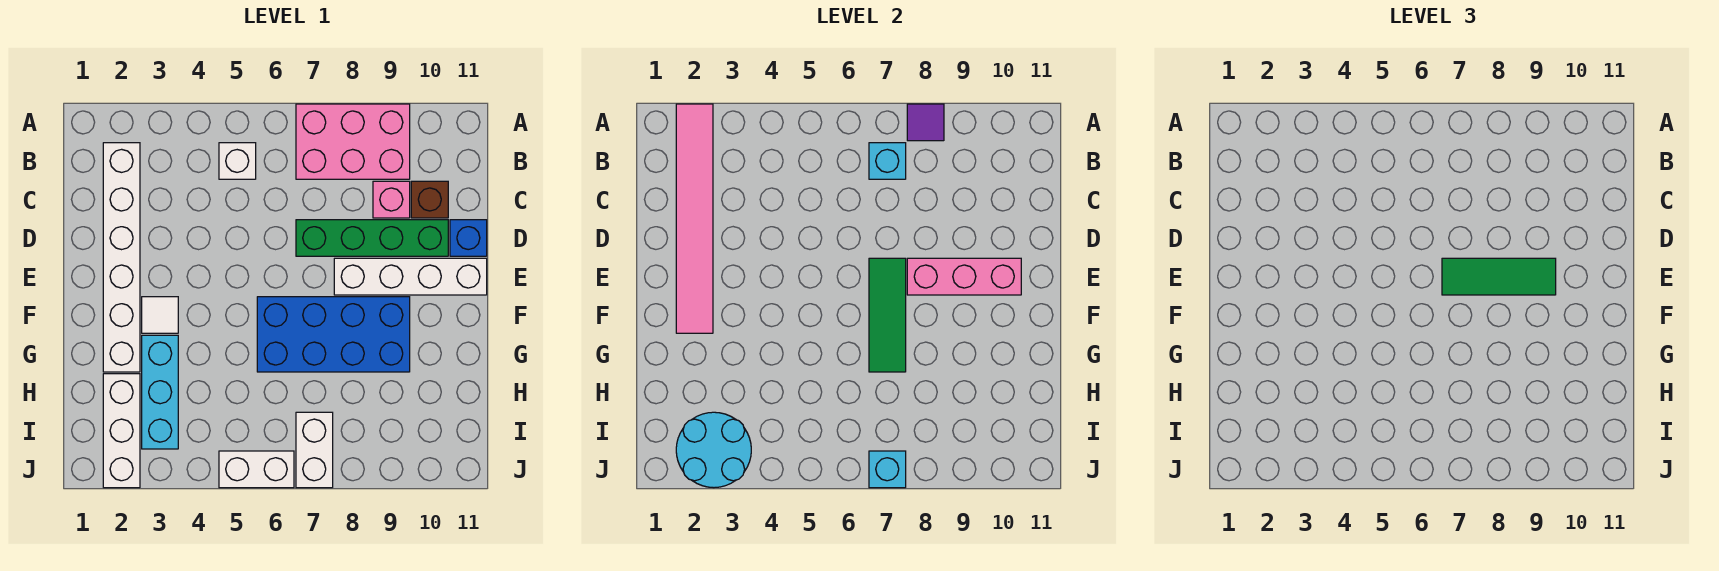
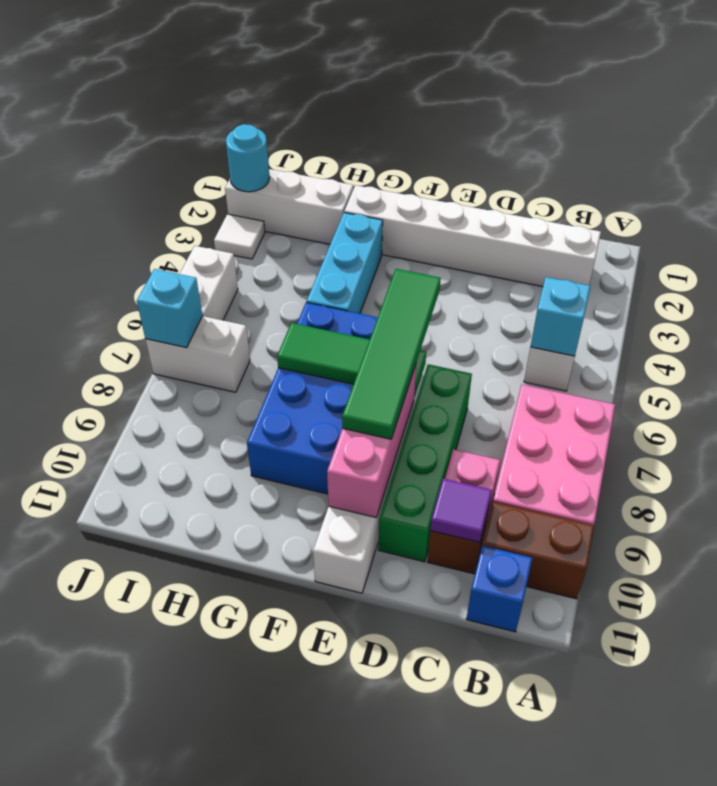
pink 1x6 tile [676,104,713,333] -> none
purple 1x1 tile [907,104,944,141] -> purple 1x1 tile moved to [430,479,492,542]
none -> brown 1x2 brick [482,502,594,599]
cyan 1x1 brick [869,143,906,179] -> cyan 1x1 brick moved to [531,277,590,356]
blue 1x1 brick [450,220,487,256] -> blue 1x1 brick moved to [466,546,532,632]
green 1x3 tile [1442,258,1556,295] -> green 1x4 tile [342,269,441,439]
white 1x1 tile [142,297,178,333] -> white 1x1 tile moved to [214,214,265,259]
cyan 1x3 brick [142,335,178,449] -> cyan 1x3 brick turned to [307,213,383,313]
cyan 2x2 round brick [676,412,751,488] -> cyan 1x1 round brick [226,124,270,192]

